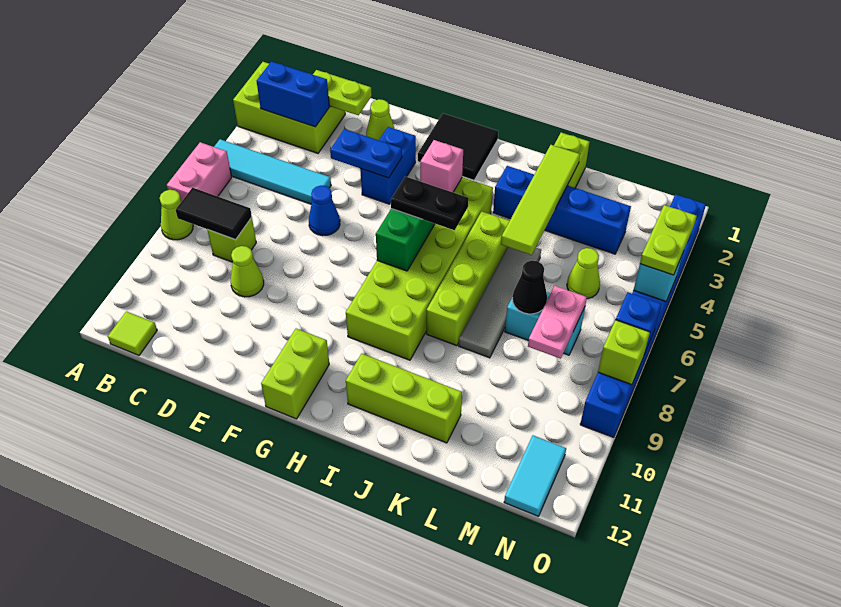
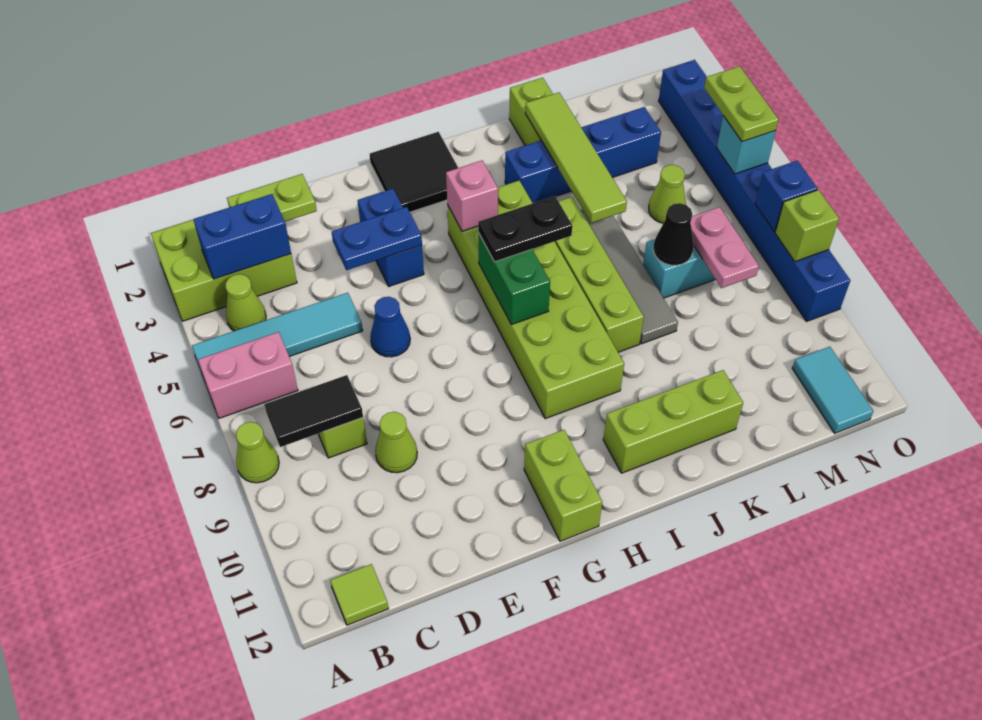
pink 1x2 brick [167,142,232,202] -> pink 1x2 brick turned to [198,332,298,418]
lime 1x1 cone [366,99,394,140] -> lime 1x1 cone moved to [226,274,266,331]

